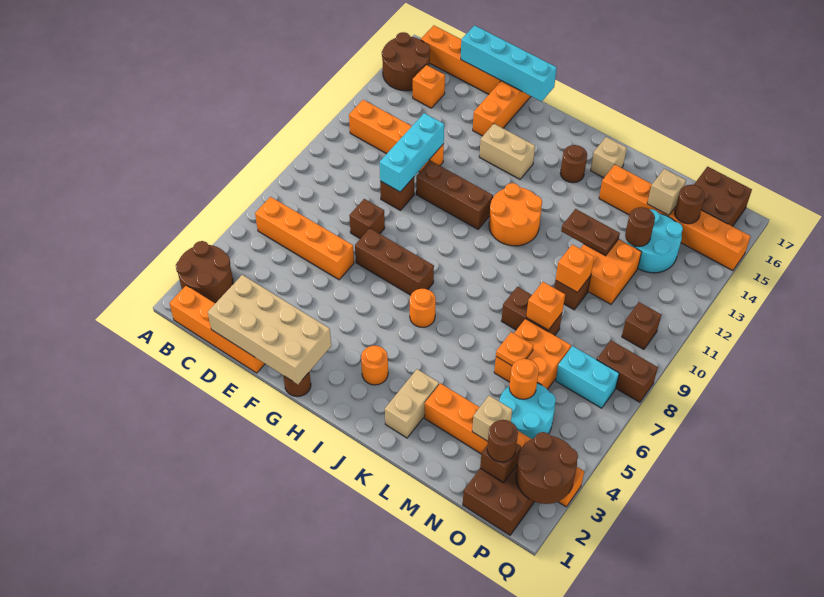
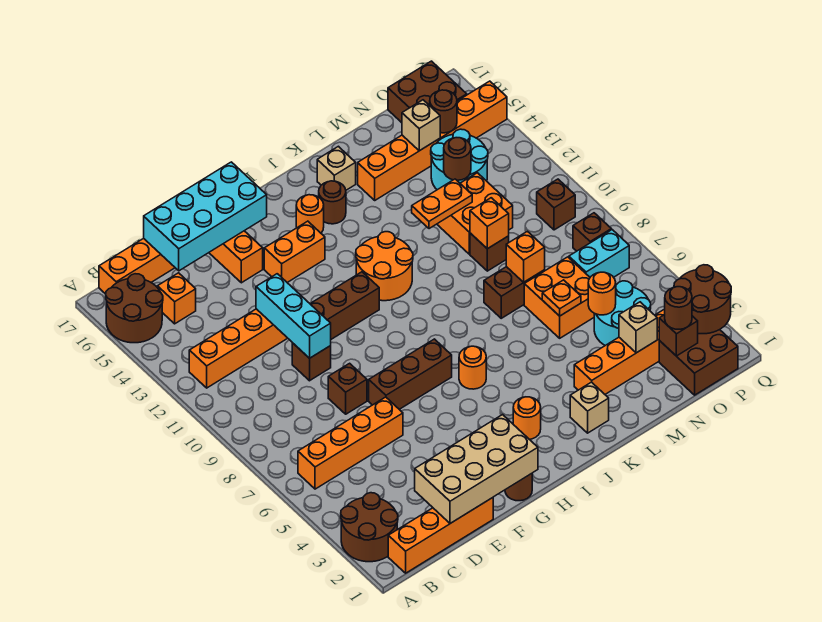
cyan 1x4 brick [461,25,557,101] -> cyan 2x4 brick [144,162,267,271]
tan 1x2 brick [479,124,535,179] -> orange 1x2 brick [264,221,325,283]
none -> orange 1x1 round brick [296,195,324,233]
tan 1x2 brick [385,369,439,438] -> tan 1x1 brick [570,382,609,433]
brown 1x2 plate [561,209,620,256] -> orange 1x2 plate [412,179,472,229]
brown 1x2 brick [597,340,658,402] -> brown 1x1 brick [573,213,611,251]

